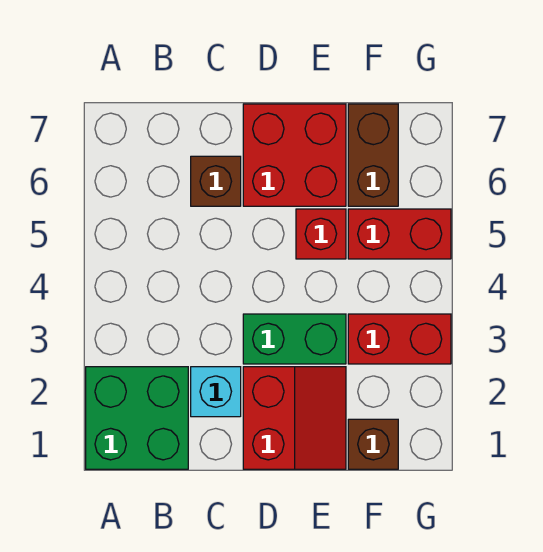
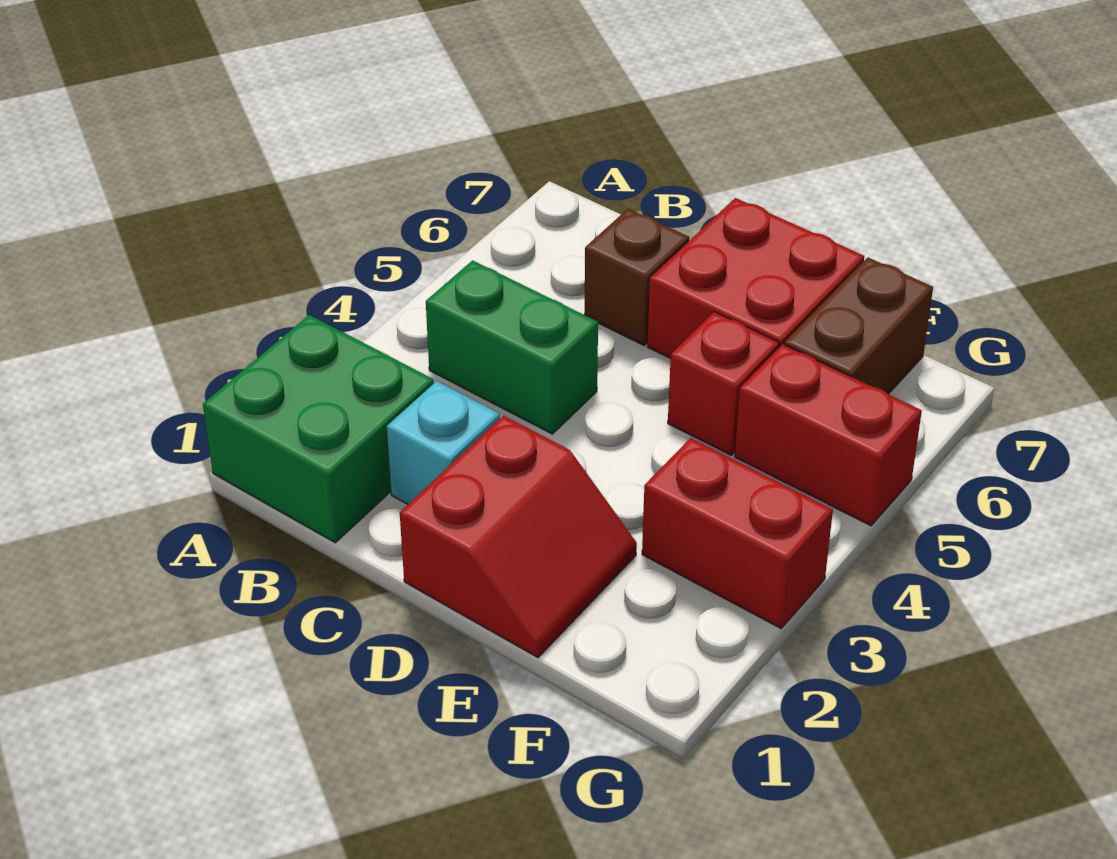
green 1x2 brick [243,314,346,364] -> green 1x2 brick moved to [426,260,598,434]
brown 1x1 brick [348,419,398,469] -> none

